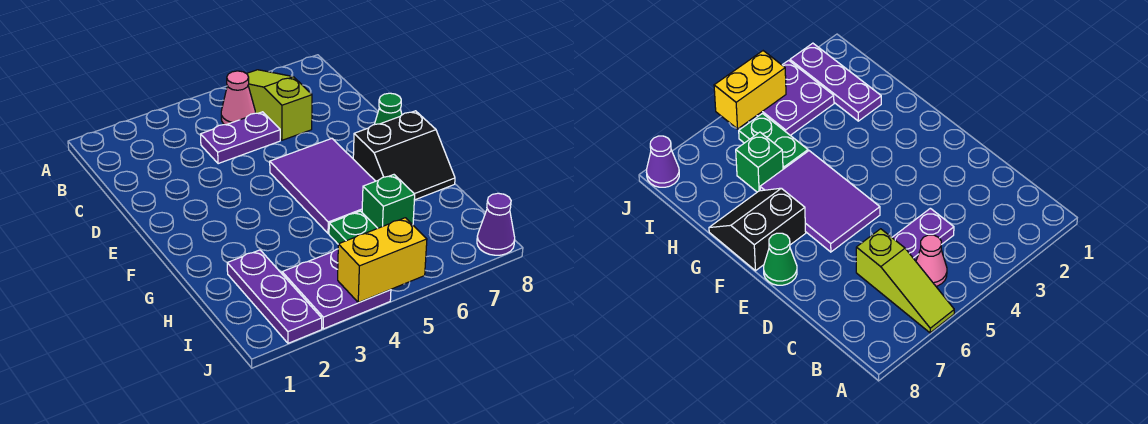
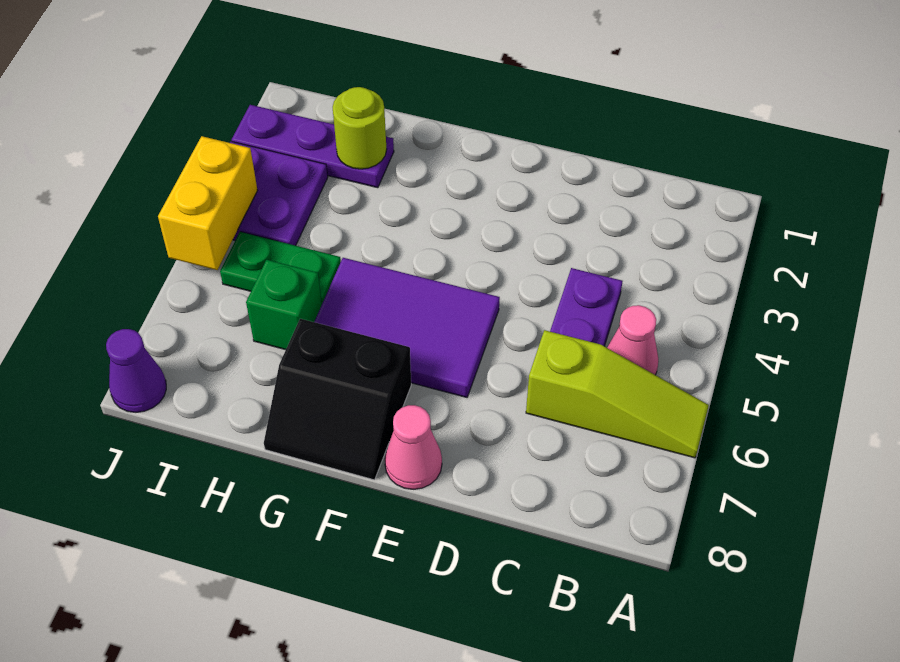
green 1x1 cone [374,93,402,125] -> pink 1x1 cone [385,405,442,489]
black 2x2 slope [353,111,455,200] -> black 2x2 slope turned to [264,319,411,480]
none -> lime 1x1 round brick [333,87,387,169]

